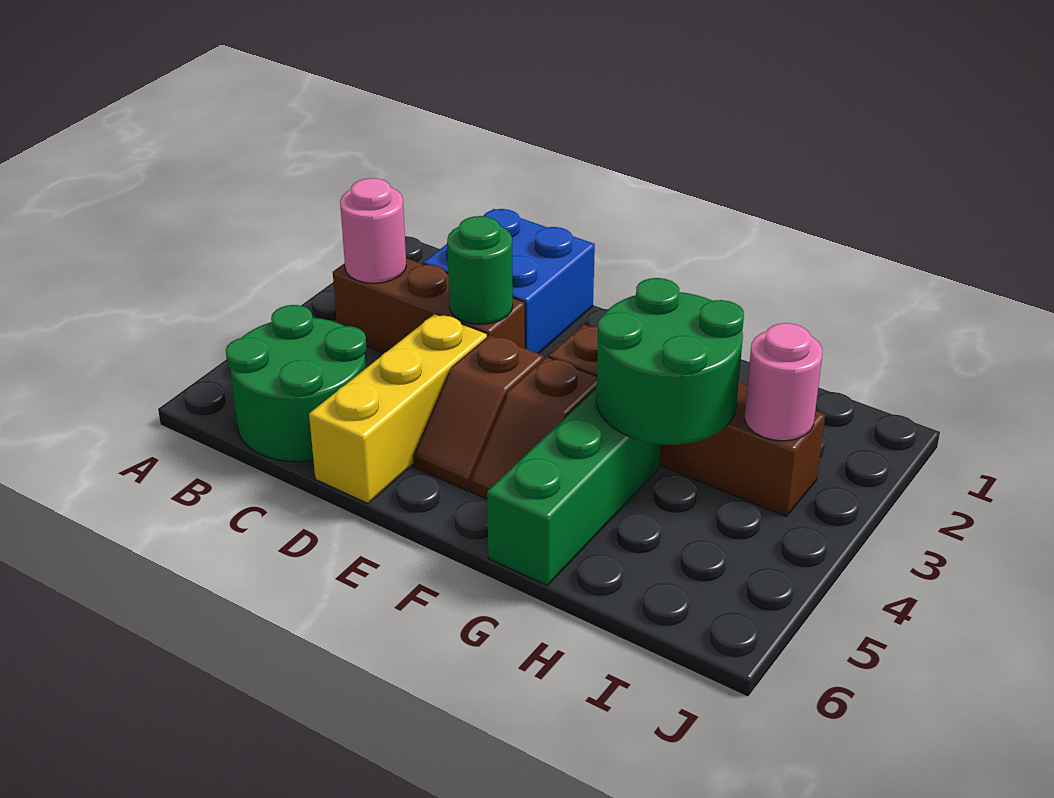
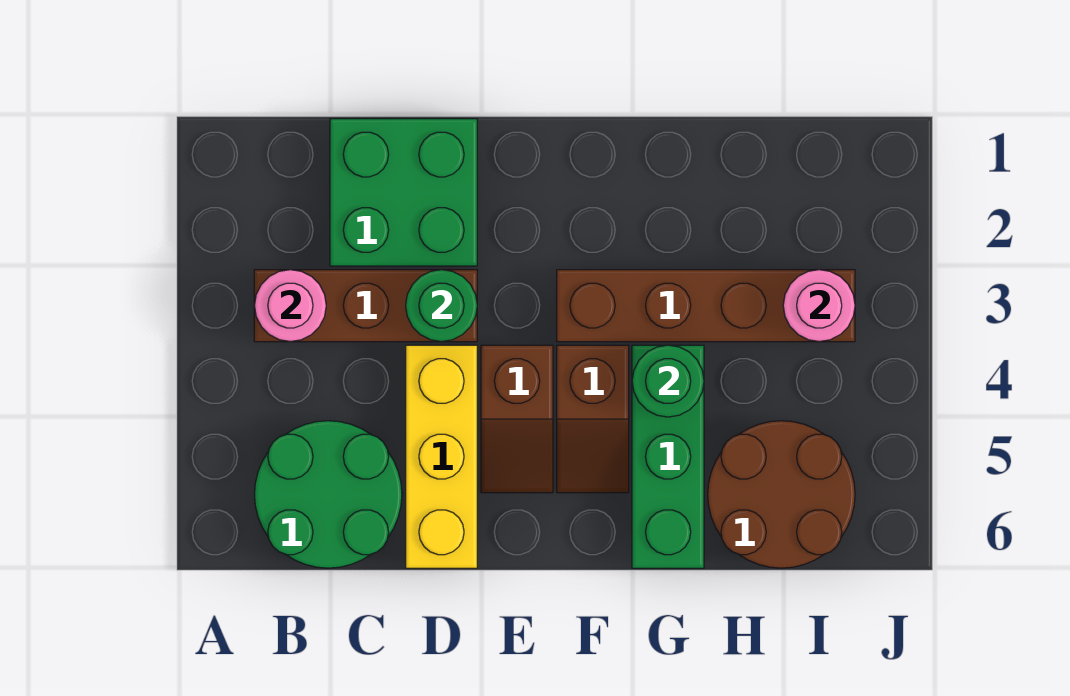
blue 2x2 brick [423,209,595,354] -> green 2x2 brick [330,119,477,266]
green 2x2 round brick [596,278,744,445] -> green 1x1 round brick [632,345,704,417]
none -> brown 2x2 round brick [708,421,855,568]

